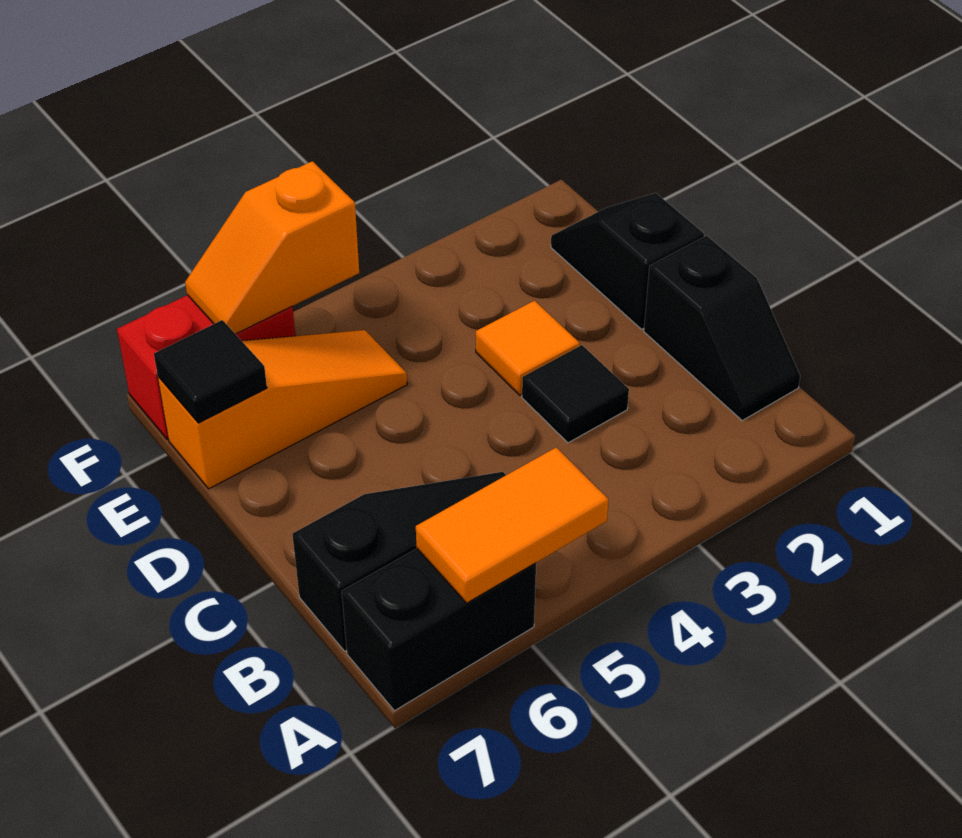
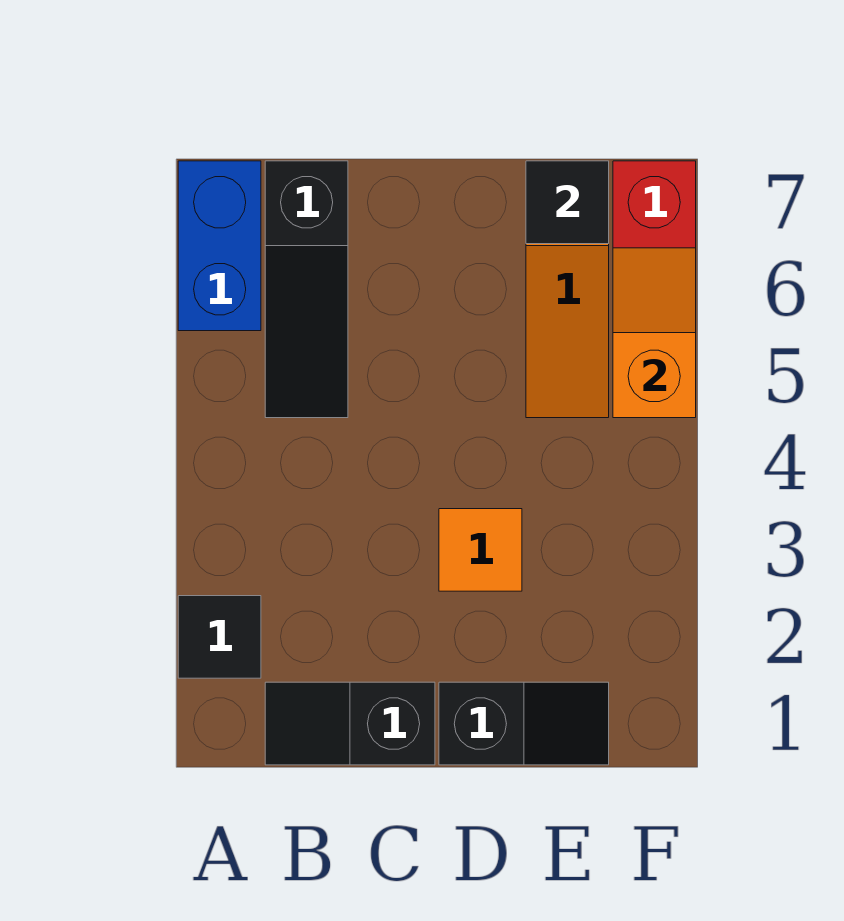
orange 1x2 tile [416,448,608,603] -> none
black 1x2 brick [342,549,536,711] -> blue 1x2 brick [178,161,261,331]
black 1x1 tile [522,345,629,443] -> black 1x1 tile moved to [178,596,261,678]

